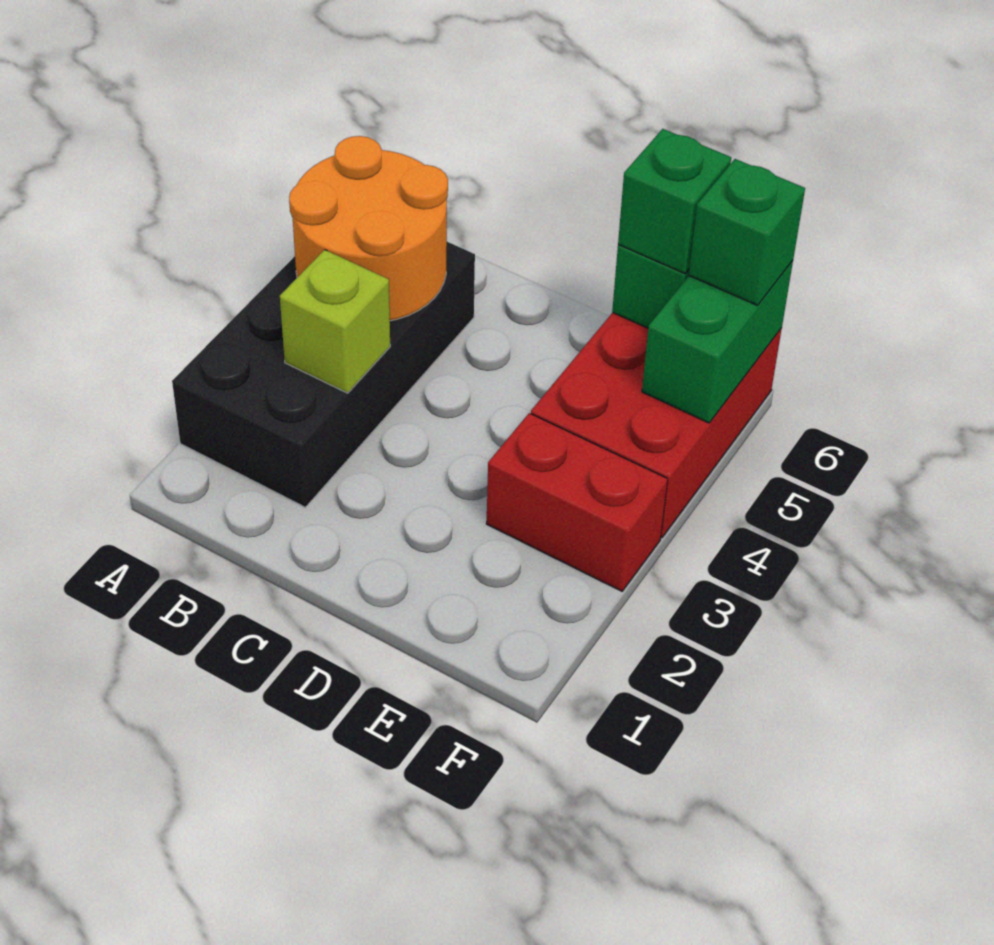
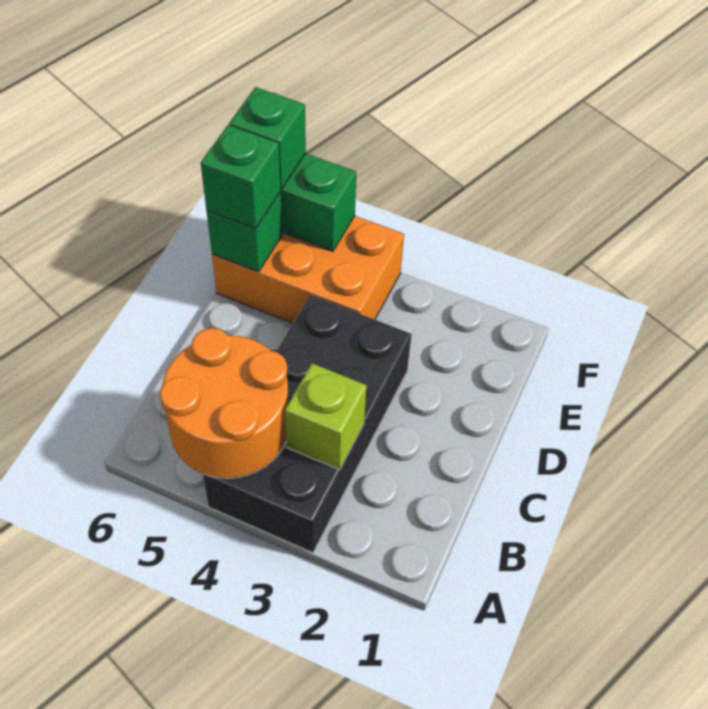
black 2x4 brick [172,242,475,507] -> black 2x4 brick turned to [203,295,412,553]
red 1x2 brick [486,413,668,591] -> none
red 2x3 brick [531,313,782,537] -> orange 2x3 brick [212,216,404,323]

